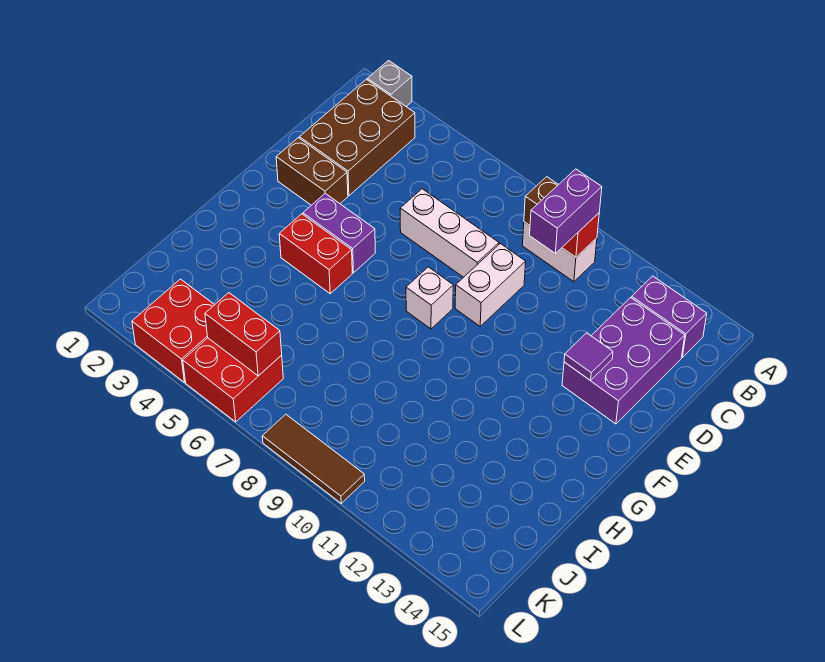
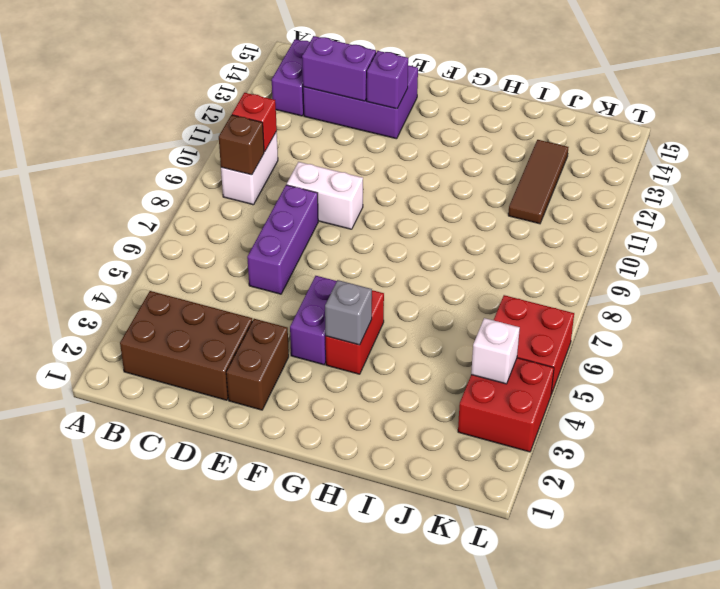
grey 1x1 brick [367,61,412,106] -> grey 1x1 brick moved to [325,280,372,345]
purple 1x2 brick [530,169,602,253] -> purple 1x2 brick moved to [302,36,376,101]
white 1x3 brick [400,189,499,277] -> purple 1x3 brick [247,185,318,294]
purple 1x1 tile [564,333,613,380] -> purple 1x1 brick [367,51,408,109]
white 1x1 brick [406,267,453,329] -> white 1x1 brick moved to [471,318,520,384]
red 1x2 brick [205,293,282,376] -> none
brown 1x3 tile [262,414,365,503] -> brown 1x3 tile moved to [508,140,568,224]

